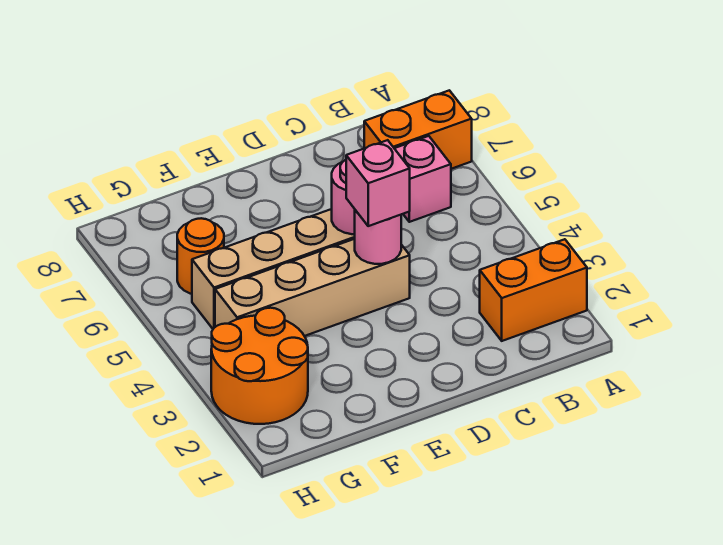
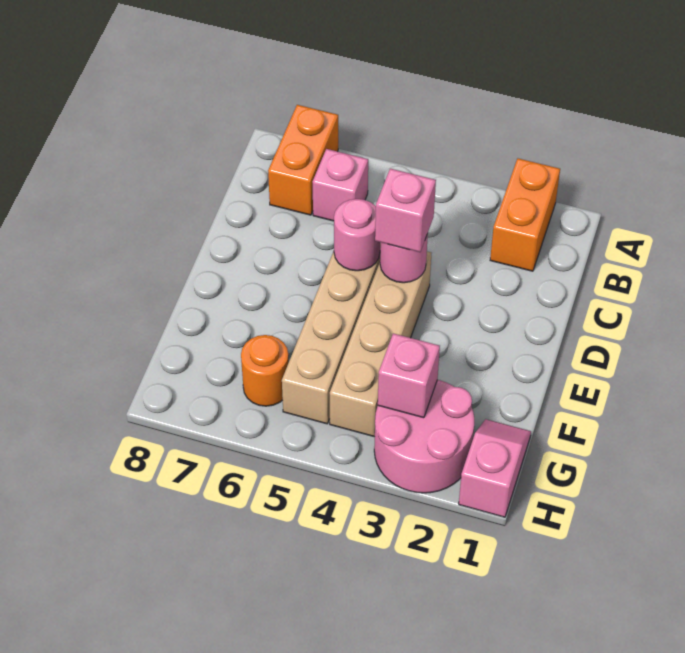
none -> pink 1x2 slope [459,419,531,517]
orange 2x2 round brick [211,308,308,424] -> pink 2x2 round brick [374,380,474,493]
none -> pink 1x1 brick [378,333,440,418]

